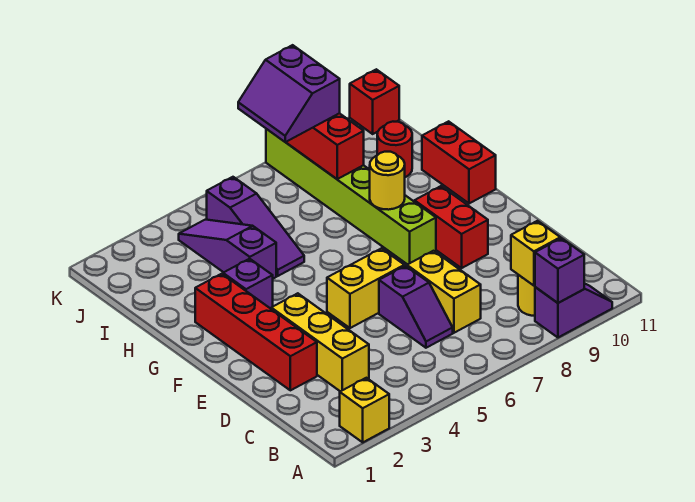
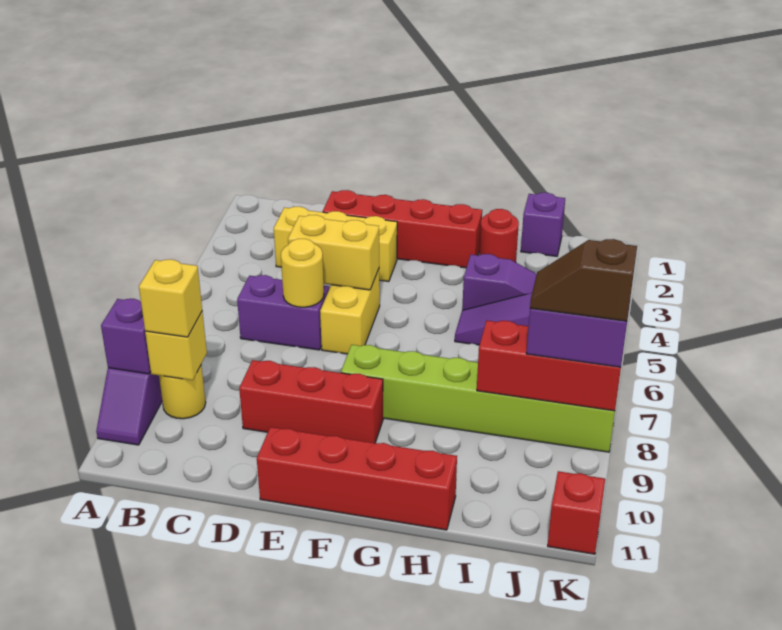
yellow 1x1 brick [340,378,389,442] -> yellow 1x1 brick moved to [139,259,202,337]
purple 1x2 slope [379,266,453,348] -> purple 1x2 brick [237,275,329,350]
yellow 1x2 brick [407,251,481,333] -> yellow 1x2 brick moved to [288,215,379,290]
red 1x2 brick [414,186,488,268] -> red 1x3 brick [239,360,383,443]
purple 1x1 brick [223,259,273,309] -> purple 1x1 brick moved to [521,193,565,256]
yellow 1x1 round brick [370,152,405,210] -> yellow 1x1 round brick moved to [281,239,324,307]
red 1x2 brick [422,121,496,204] -> red 1x4 brick [257,427,457,530]
red 1x1 round brick [377,122,412,177] -> red 1x1 round brick moved to [479,209,519,262]
none -> brown 1x2 slope [530,239,637,321]

